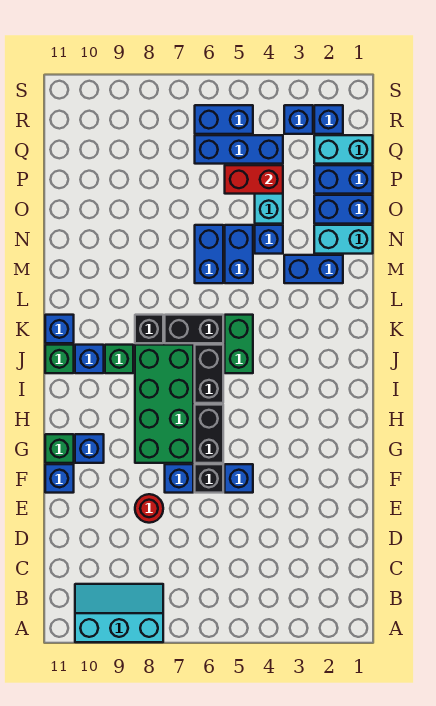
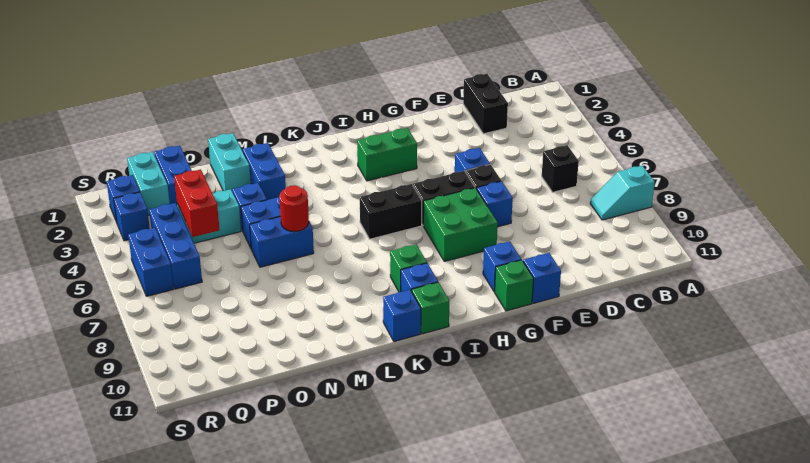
cyan 2x3 slope [75,584,163,642] -> cyan 1x2 slope [590,166,655,220]
red 1x1 round brick [135,494,163,523] -> red 1x1 round brick moved to [279,185,309,231]
green 2x4 brick [135,345,193,463] -> green 2x2 brick [423,188,498,261]
green 1x2 brick [225,315,253,373] -> green 1x2 brick moved to [357,128,417,181]
black 1x2 brick [165,315,223,343] -> black 1x2 brick moved to [463,74,508,134]
black 1x1 brick [135,315,163,343] -> black 1x1 brick moved to [542,145,579,192]
blue 1x2 brick [314,195,373,224] -> none

